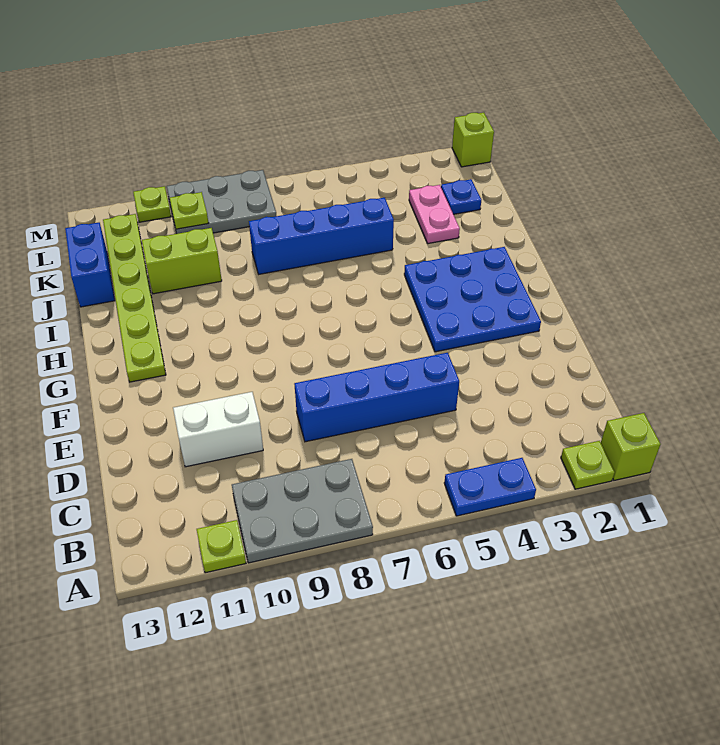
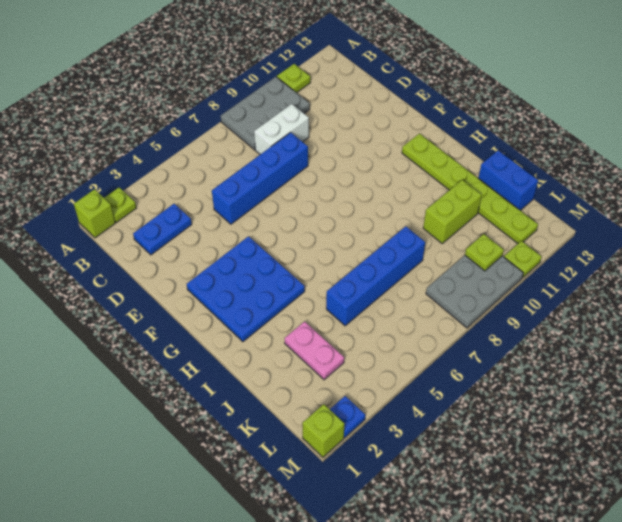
blue 1x2 plate [444,458,536,516] -> blue 1x2 plate moved to [133,204,192,255]
white 1x2 brick [173,392,263,467] -> white 1x2 brick moved to [254,104,309,154]
blue 1x1 plate [441,179,481,214] -> blue 1x1 plate moved to [330,396,365,438]

